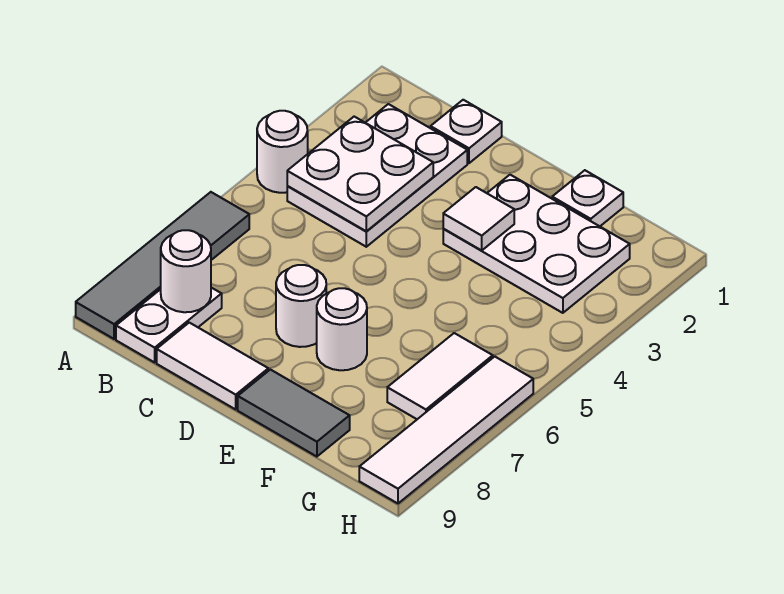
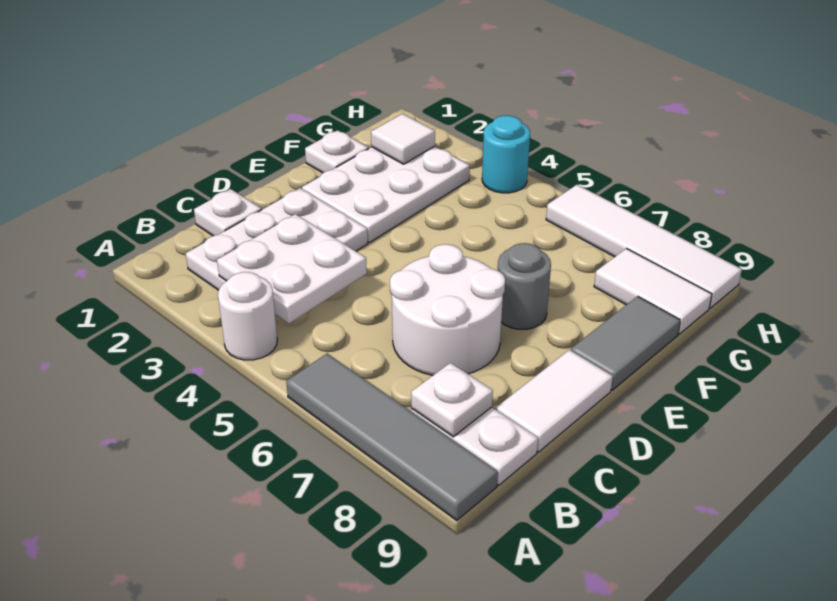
white 2x3 plate [287,104,467,247] -> white 2x3 plate turned to [186,188,368,290]
white 1x1 round brick [161,230,211,312] -> white 1x1 plate [411,363,493,437]
white 1x1 round brick [276,265,326,347] -> white 2x2 round brick [390,244,505,375]
white 1x1 tile [443,187,514,250] -> white 1x1 tile moved to [371,114,435,164]
white 1x1 round brick [317,288,367,370] -> grey 1x1 round brick [498,243,551,329]
white 1x2 tile [387,333,493,419] -> white 1x2 tile moved to [594,249,712,334]
none -> cyan 1x1 round brick [482,116,530,193]

